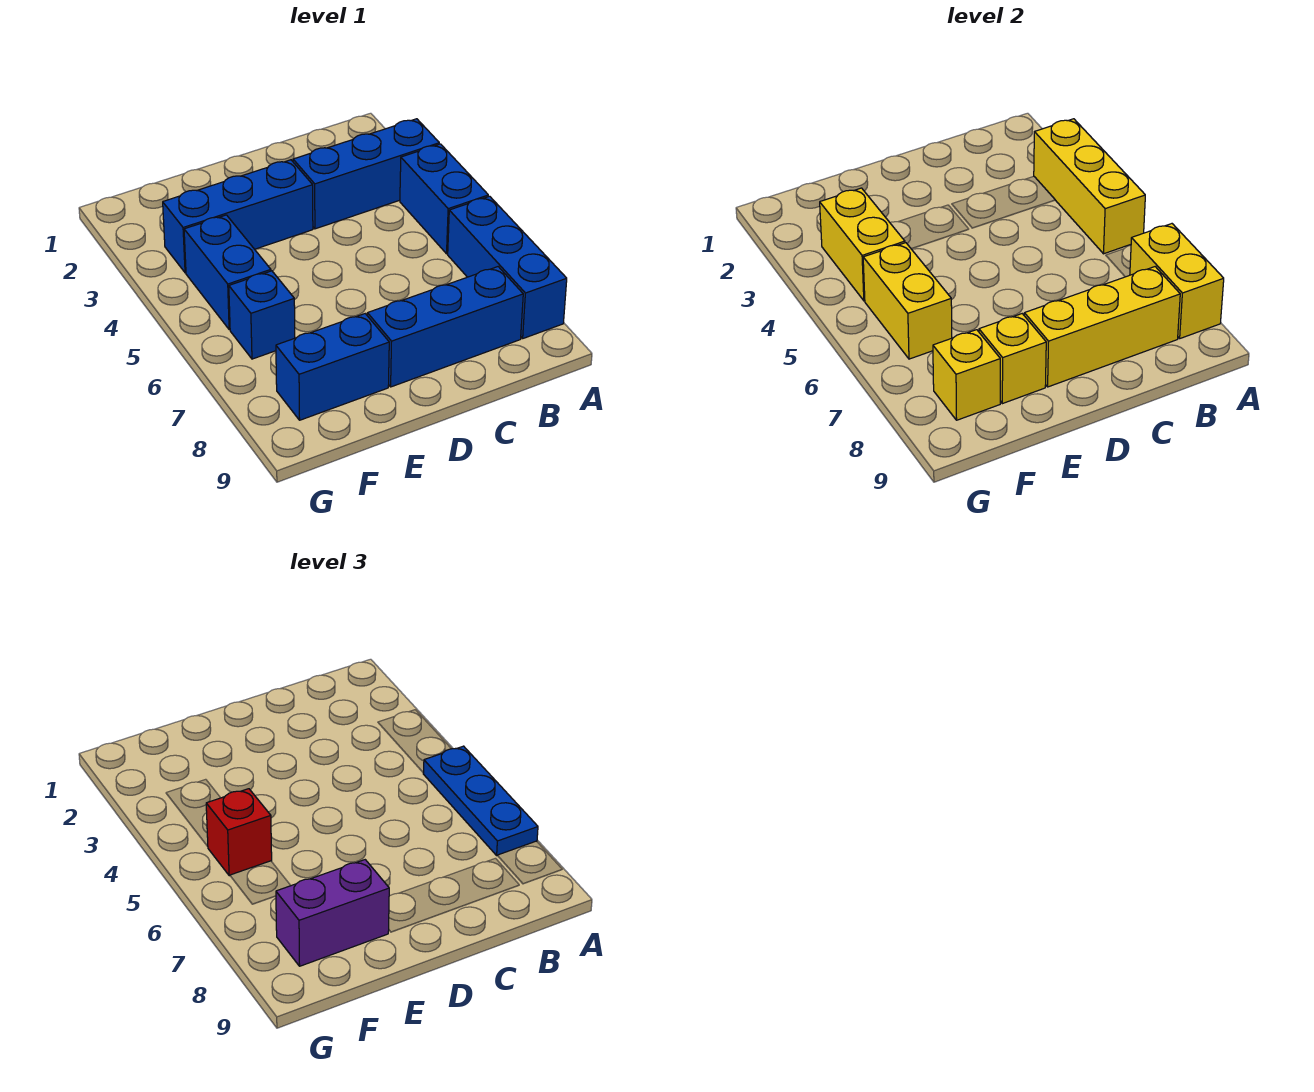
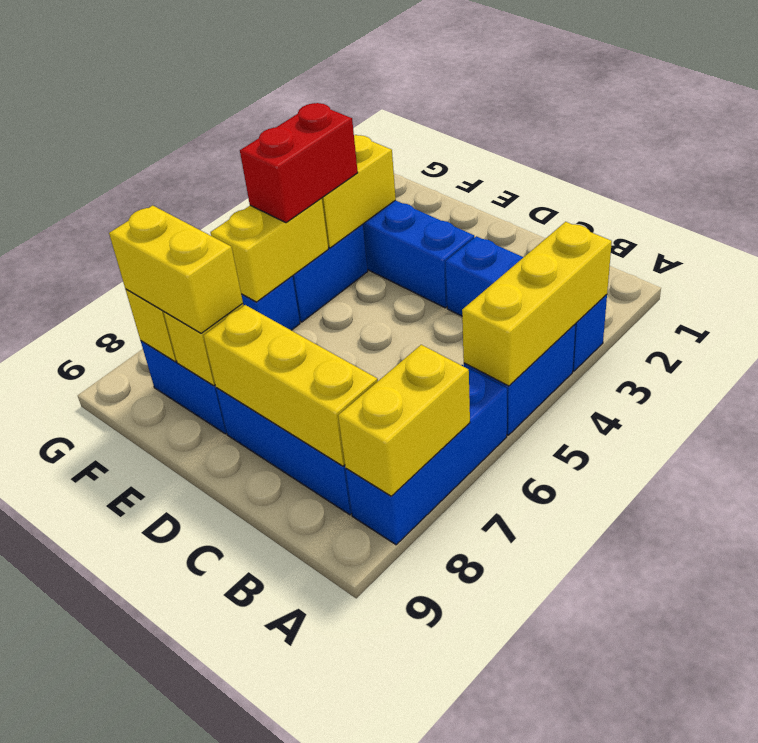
blue 1x3 plate [424,746,538,855] -> none
purple 1x2 brick [276,860,389,966] -> yellow 1x2 brick [109,205,243,333]
red 1x1 brick [206,789,272,876] -> red 1x2 brick [240,103,358,223]

